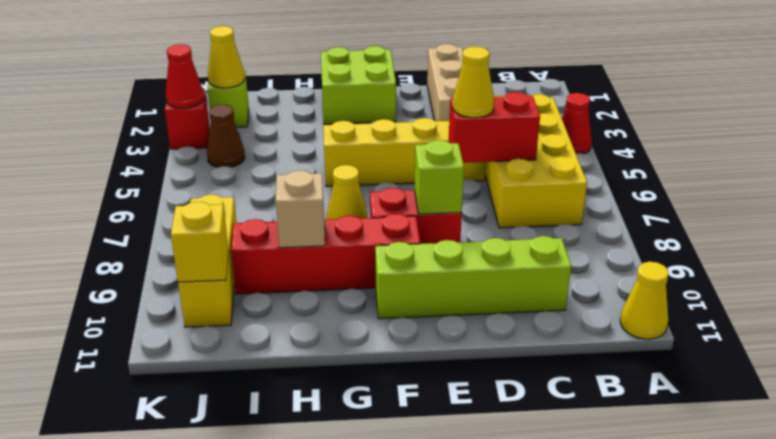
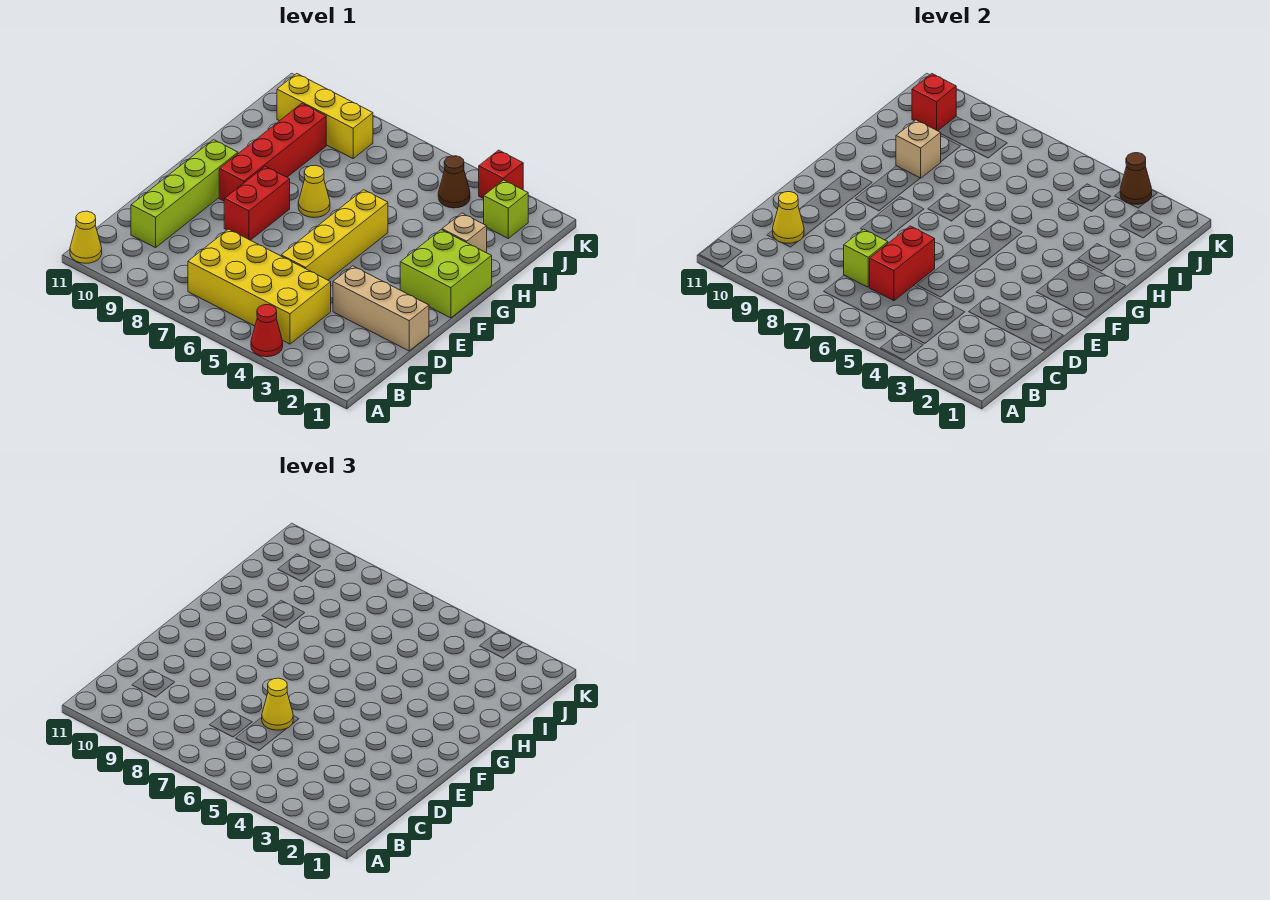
lime 1x1 brick [415,140,464,214] -> lime 1x1 brick moved to [844,229,888,287]
none -> tan 1x1 brick [442,213,487,253]
yellow 1x1 cone [208,26,245,88] -> yellow 1x1 cone moved to [773,192,804,243]
yellow 1x1 brick [171,202,229,282] -> red 1x1 brick [912,74,956,131]
red 1x1 cone [166,45,204,108] -> brown 1x1 cone [1120,153,1152,204]

